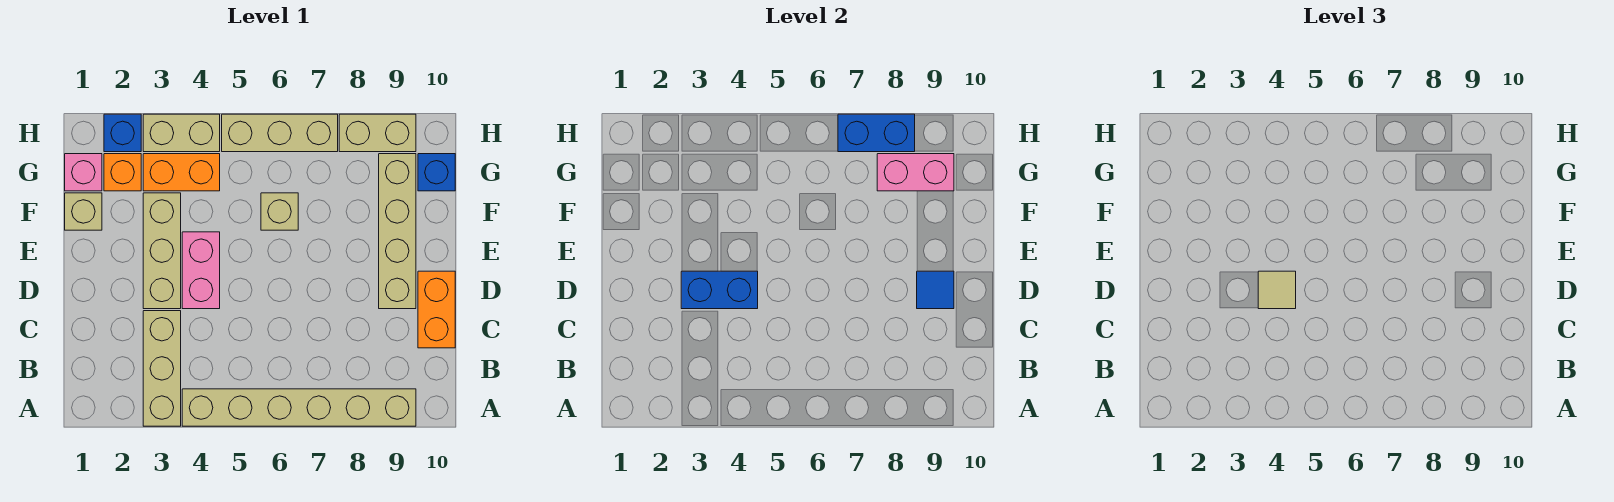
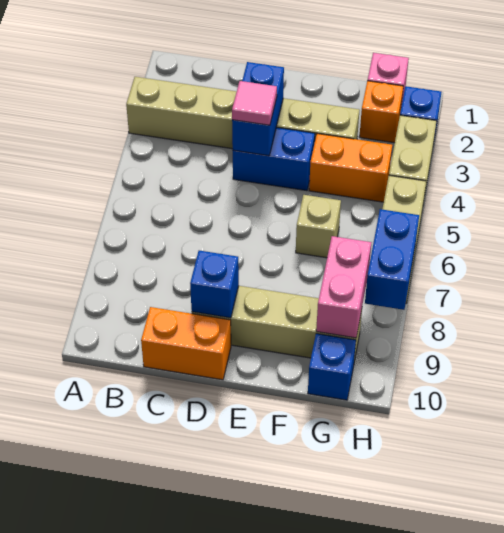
tan 1x6 brick [182,389,416,426] -> none
pink 1x2 brick [182,232,220,309] -> blue 1x2 brick [233,128,315,191]
tan 1x1 tile [1258,271,1296,309] -> pink 1x1 tile [232,81,277,125]
blue 1x1 tile [917,271,954,309] -> blue 1x1 brick [190,251,239,318]
tan 1x1 brick [65,193,102,230] -> none
orange 1x2 brick [143,154,220,191] -> orange 1x2 brick turned to [309,134,392,202]
tan 1x2 brick [339,114,416,152] -> none

